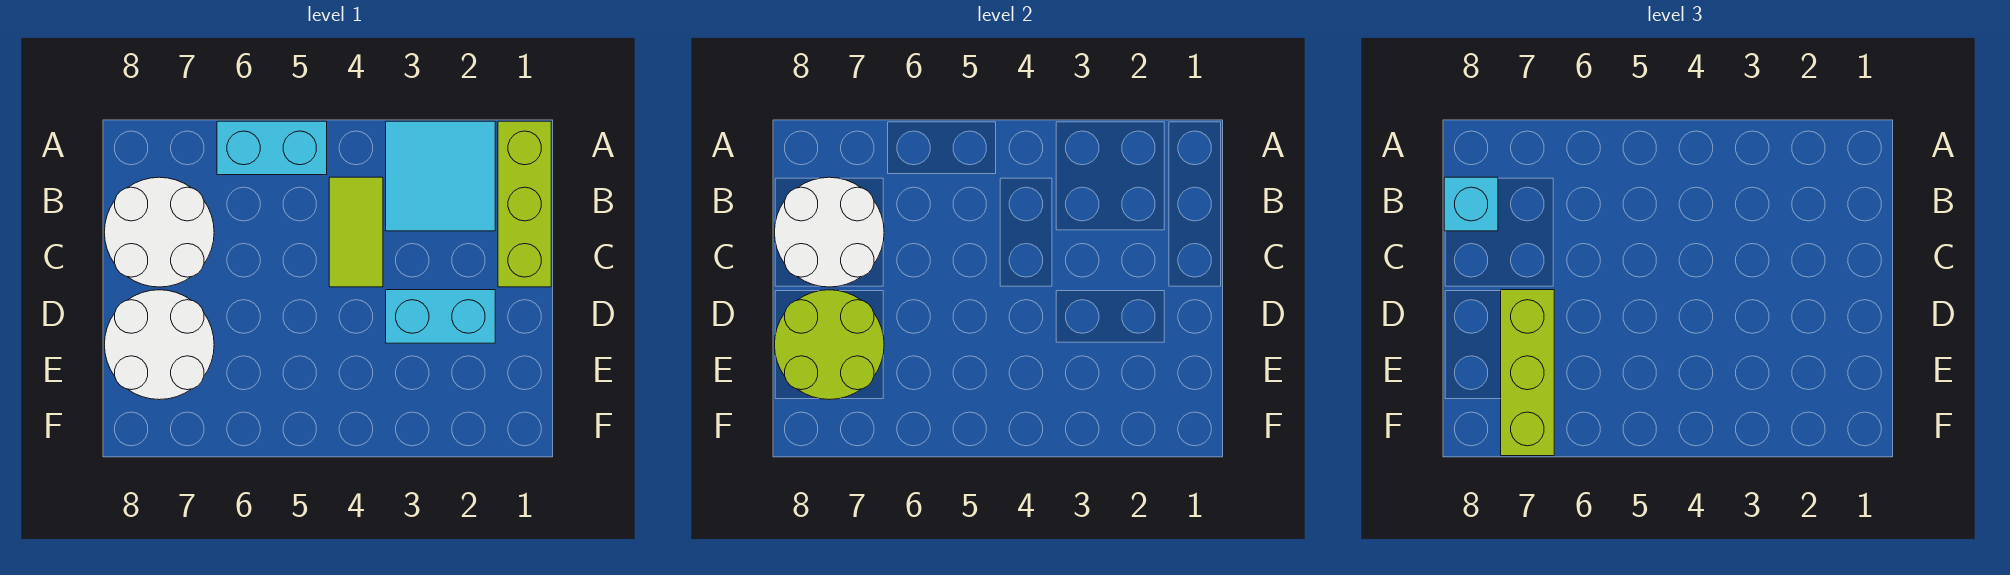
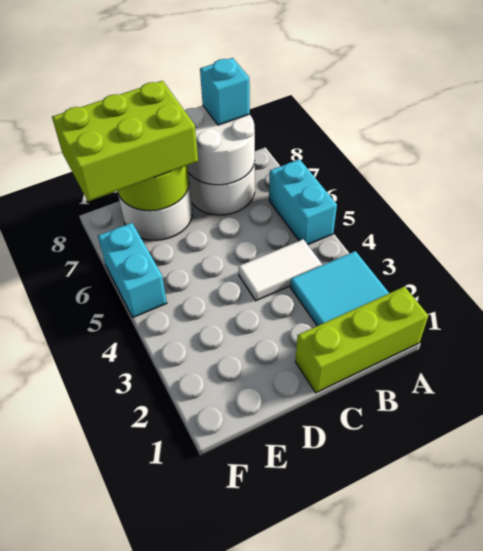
lime 1x2 tile [329,177,383,287] -> white 1x2 tile [238,239,322,301]
cyan 1x2 brick [386,290,495,343] -> cyan 1x2 brick moved to [98,223,167,317]
lime 1x3 brick [1501,290,1554,456] -> lime 2x3 brick [52,81,198,201]

